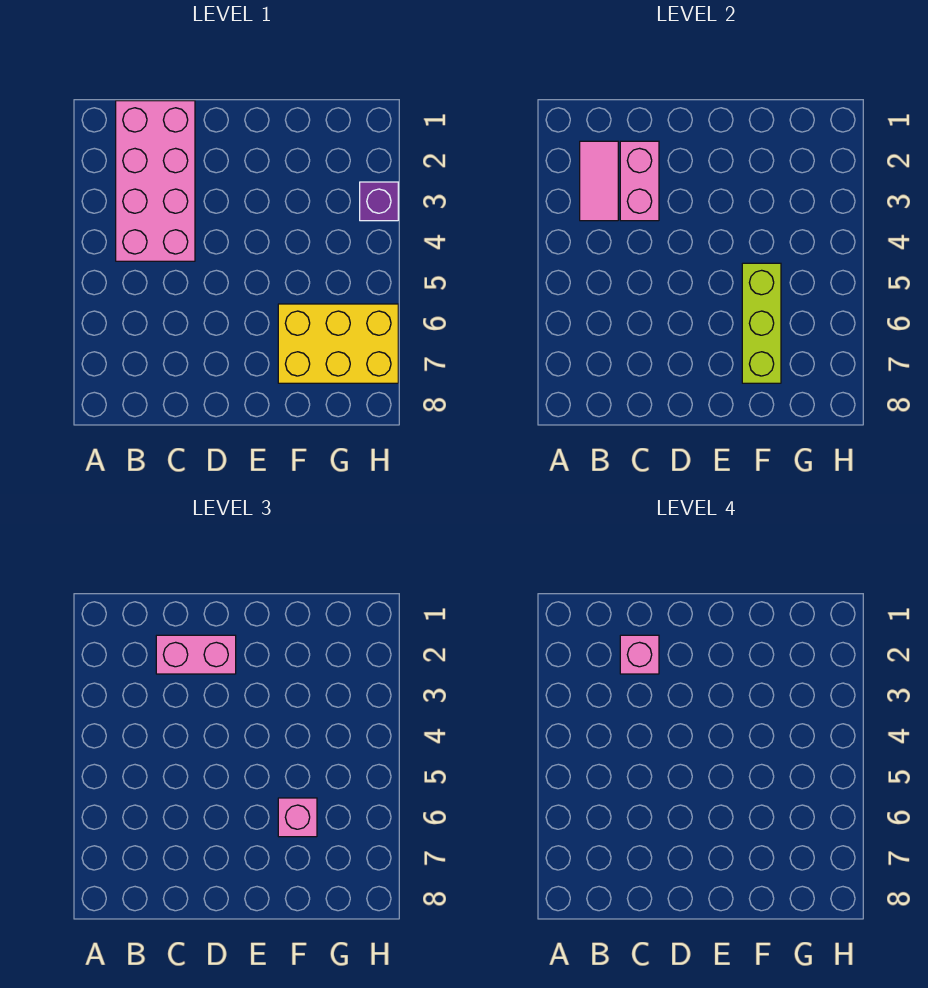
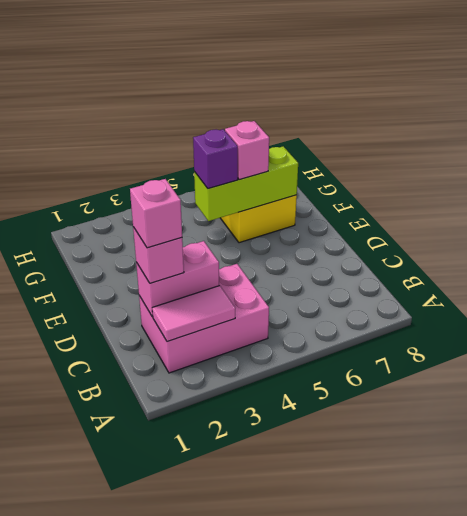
pink 2x4 brick [116,101,195,261] -> pink 2x3 brick [139,264,269,373]
pink 1x2 brick [156,635,236,674] -> pink 1x1 brick [133,227,184,283]
purple 1x1 brick [360,182,398,221] -> purple 1x1 brick moved to [193,129,238,189]

